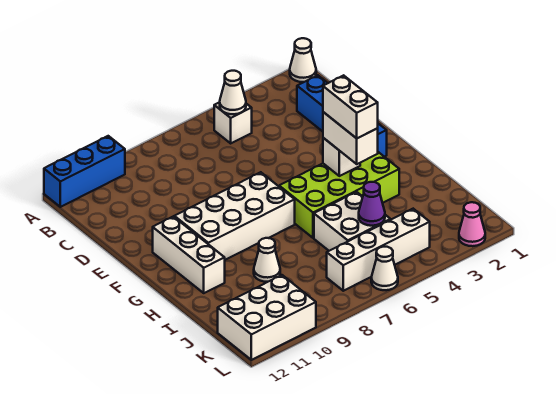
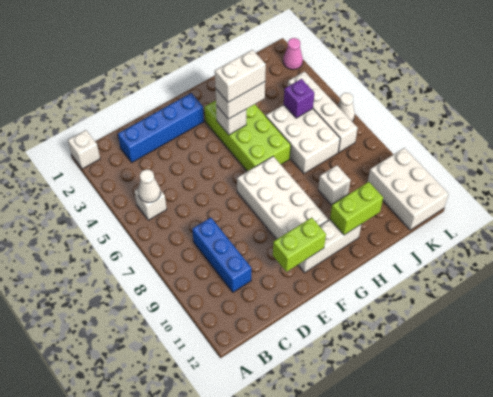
white 1x1 cone [290,38,316,82] -> white 1x1 brick [68,130,100,169]
blue 1x3 brick [44,136,125,207] -> blue 1x3 brick moved to [192,218,251,292]
none -> lime 1x2 brick [273,218,326,272]
none -> lime 1x2 brick [330,182,383,235]
white 2x2 brick [314,192,390,251] -> white 2x3 brick [266,105,340,174]
white 1x1 cone [254,238,280,282] -> white 1x1 brick [318,165,351,205]
purple 1x1 cone [359,182,385,226] -> purple 1x1 brick [284,79,314,118]

